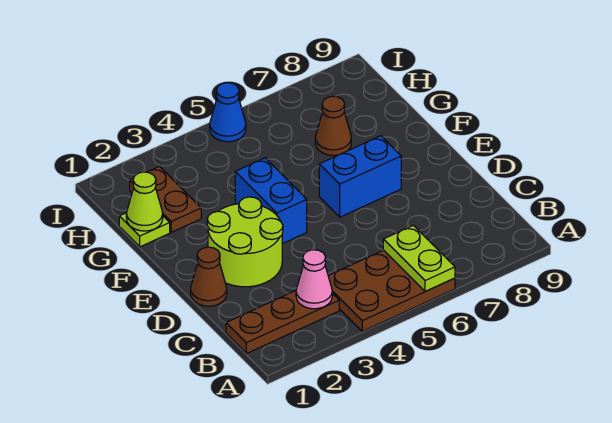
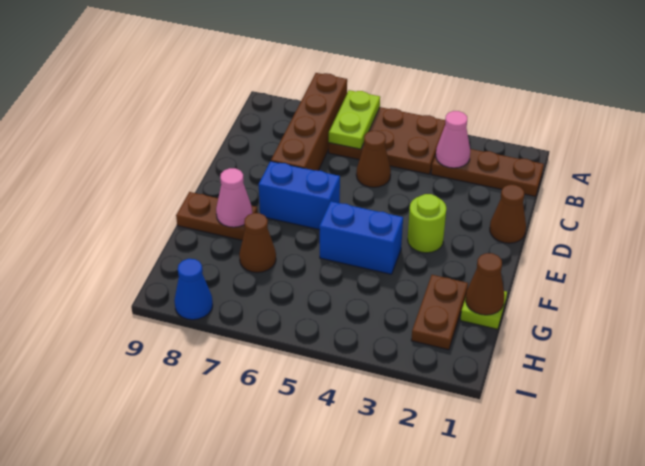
none -> brown 1x4 brick [271,73,347,171]
none -> brown 1x1 cone [356,131,391,187]
lime 2x2 round brick [207,197,283,287] -> lime 1x1 round brick [408,194,446,253]
blue 1x2 brick [235,158,307,244] -> blue 1x2 brick turned to [319,201,403,274]
none -> brown 1x2 plate [176,192,258,240]
none -> pink 1x1 cone [216,168,252,227]
lime 1x1 cone [126,172,163,231] -> brown 1x1 cone [466,253,505,315]
blue 1x1 cone [210,83,246,142] -> blue 1x1 cone moved to [174,259,213,320]

